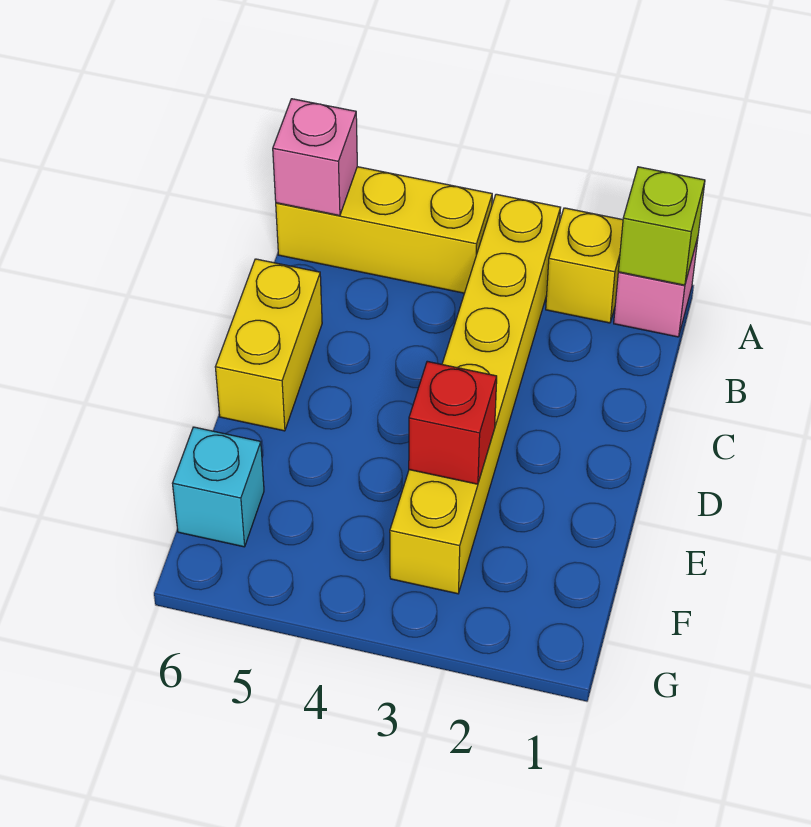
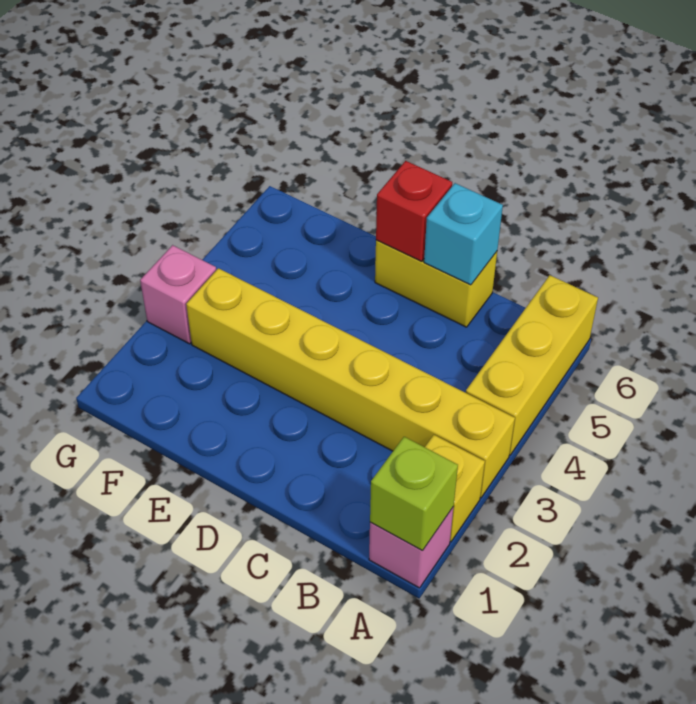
pink 1x1 brick [273,99,357,216] -> pink 1x1 brick moved to [140,245,216,344]
red 1x1 brick [409,361,497,484] -> red 1x1 brick moved to [376,161,452,261]
cyan 1x1 brick [173,427,264,547] -> cyan 1x1 brick moved to [424,183,503,285]

